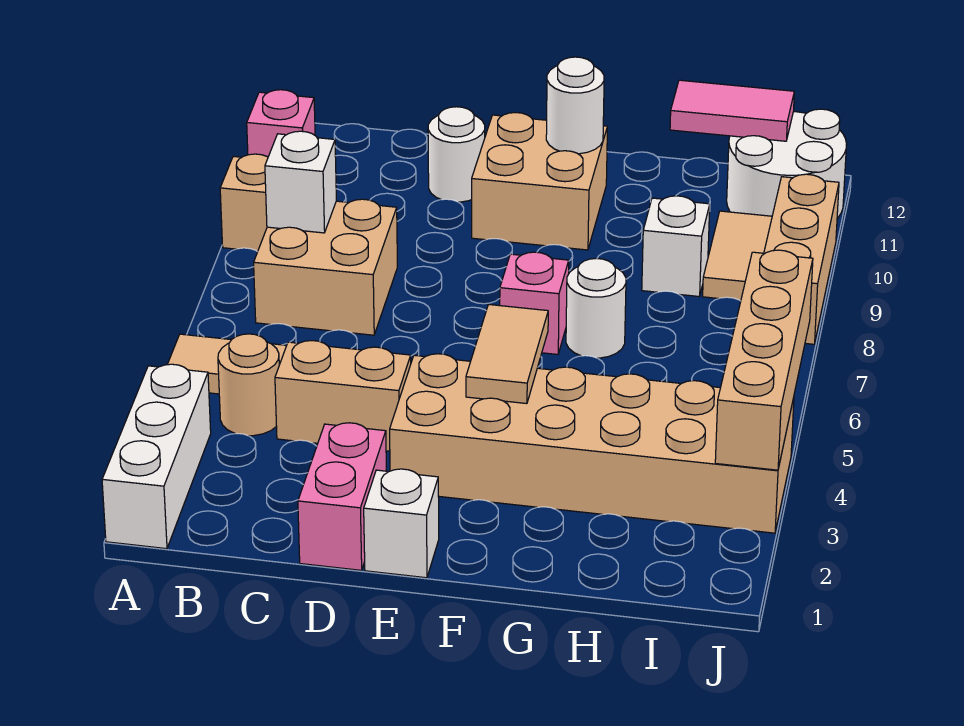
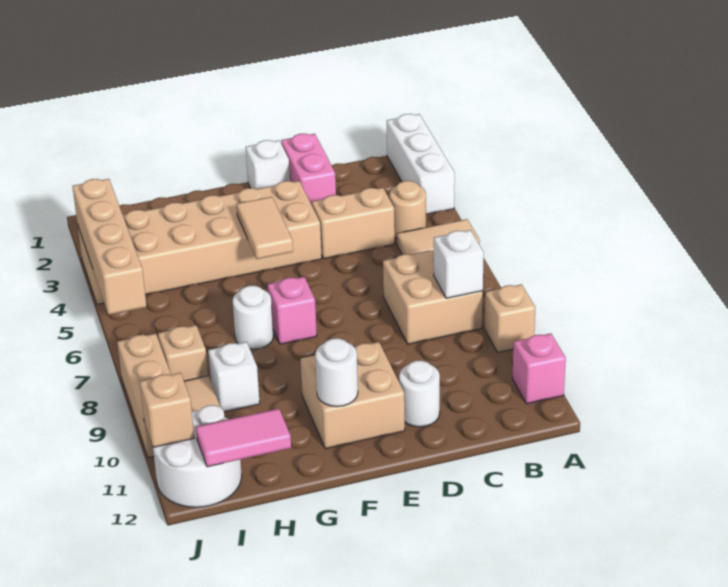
none -> tan 1x1 brick [158,325,208,381]
none -> tan 1x1 brick [140,373,194,447]

